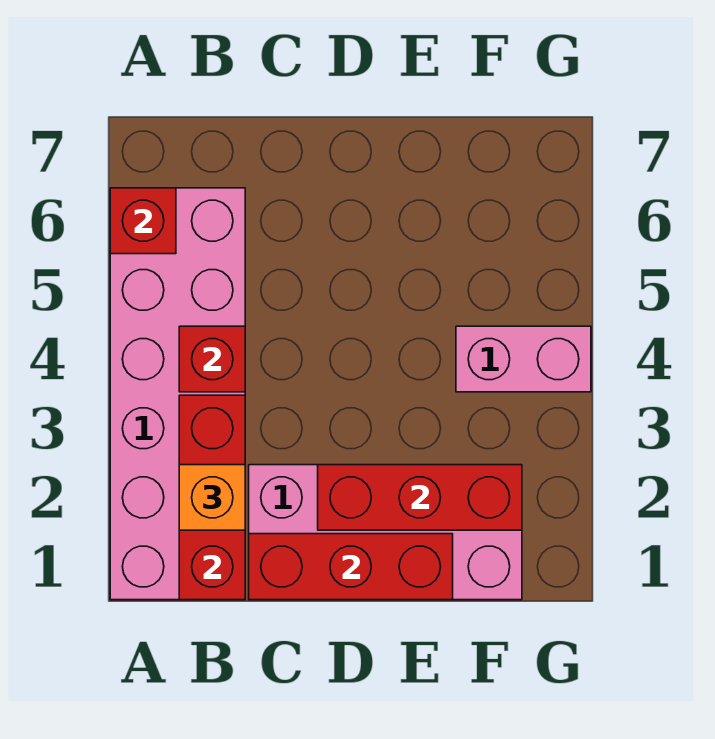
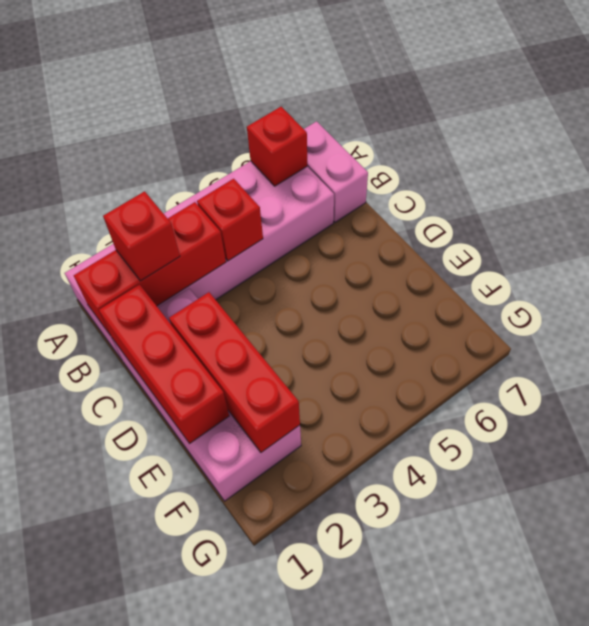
orange 1x1 brick [179,465,245,530] -> red 1x1 brick [103,191,180,281]
pink 1x2 brick [456,326,591,392] -> pink 1x2 brick moved to [304,122,368,222]

